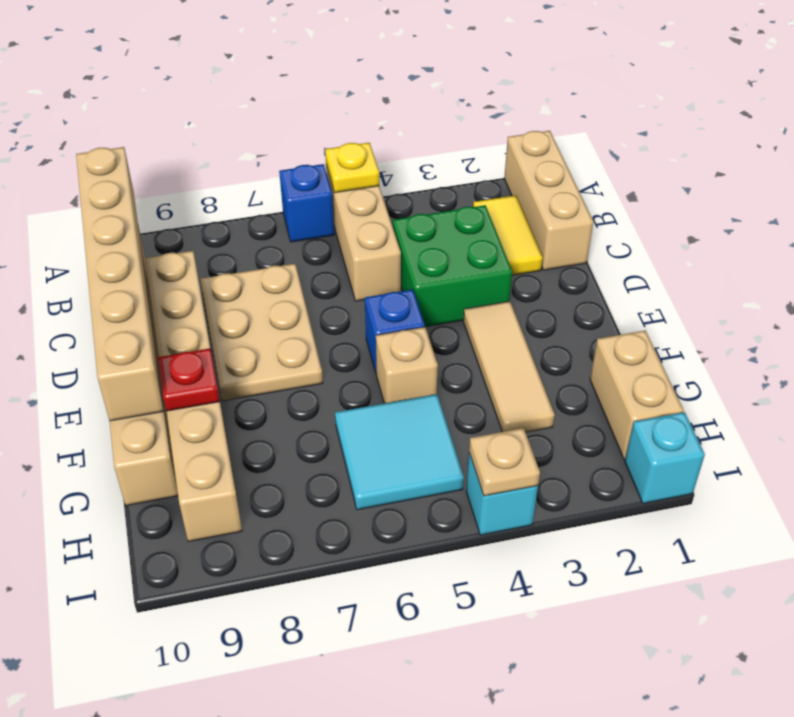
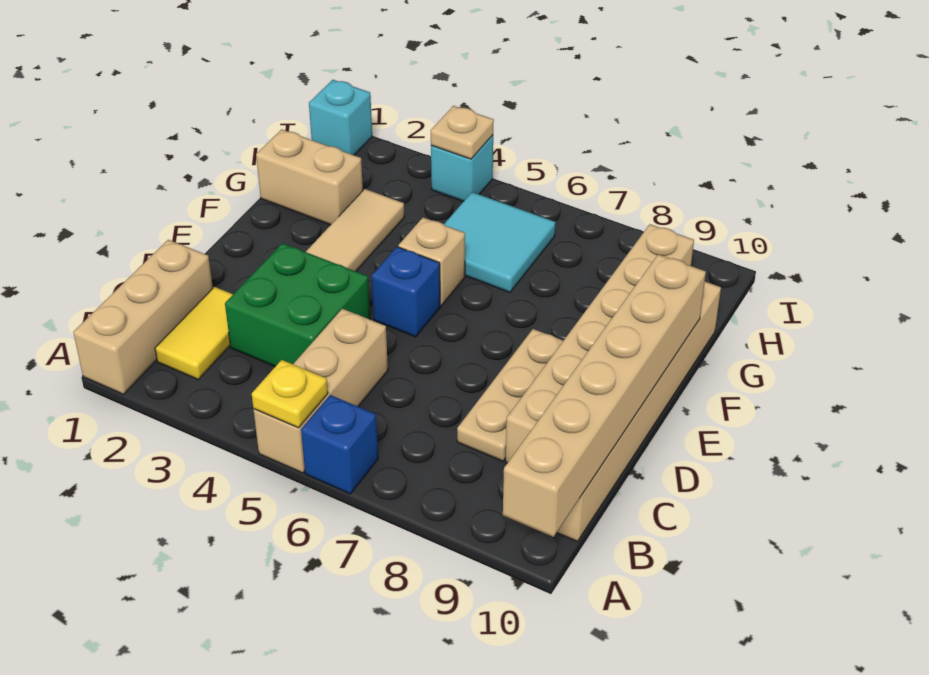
tan 2x3 plate [201,264,323,401] -> tan 1x3 plate [457,329,564,461]
red 1x1 plate [158,348,220,411] -> none
tan 1x2 brick [590,330,684,459] -> tan 1x2 brick turned to [256,129,363,225]

